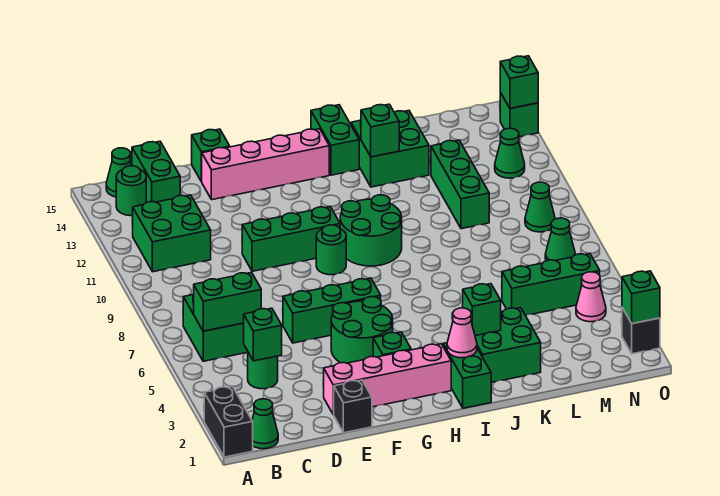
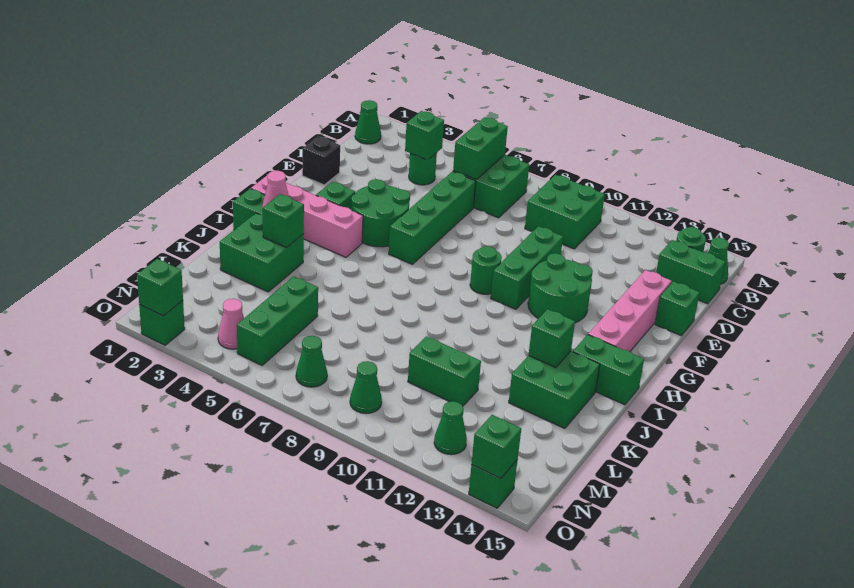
black 1x2 brick [204,387,253,457] -> none
green 2x2 brick [133,195,211,272] -> green 2x2 brick moved to [525,175,605,249]
pink 1x4 brick [323,344,451,415] -> pink 1x4 brick turned to [251,175,363,257]
green 1x3 brick [283,278,381,343] -> green 1x4 brick [389,172,476,264]
green 2x2 round brick [340,195,402,266] -> green 2x2 round brick moved to [528,253,593,323]
green 1x3 brick [431,140,489,229] -> green 1x2 brick [408,336,481,406]
black 1x1 brick [622,308,660,354] -> green 1x1 brick [139,301,185,345]

